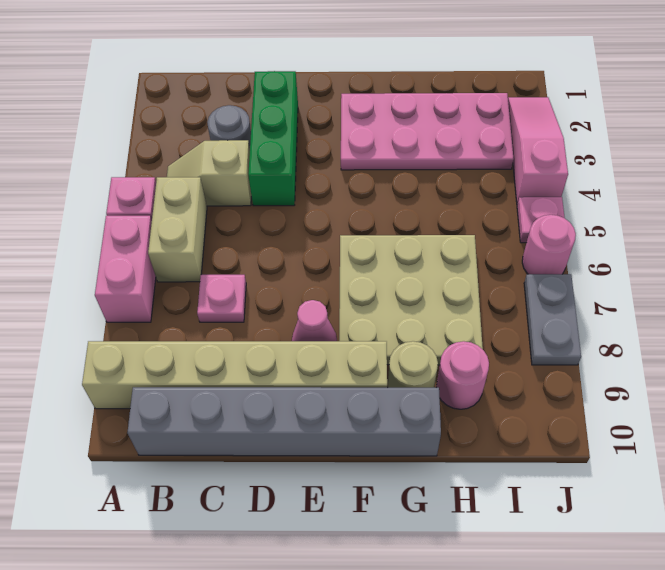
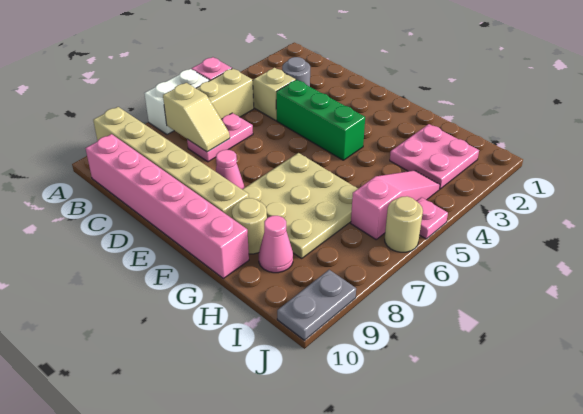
pink 1x2 brick [95,216,156,322] -> white 1x2 brick [144,69,210,135]
none -> tan 1x2 slope [163,83,230,152]
grey 1x6 brick [127,387,441,456] -> pink 1x6 brick [86,134,249,278]
pink 1x1 plate [197,275,246,322] -> pink 1x2 plate [187,113,253,162]
green 1x3 brick [248,71,298,206] -> green 1x3 brick turned to [276,80,365,160]
pink 2x4 plate [341,93,514,170] -> pink 2x2 plate [390,124,479,189]
pink 1x1 round brick [436,341,489,409] -> pink 1x1 cone [259,216,293,273]
pink 1x3 slope [508,97,568,205] -> pink 1x3 slope moved to [351,170,440,239]
pink 1x1 round brick [522,215,576,274] -> tan 1x1 round brick [385,196,423,252]
grey 1x2 plate [524,274,581,365] -> grey 1x2 plate moved to [277,270,356,340]

